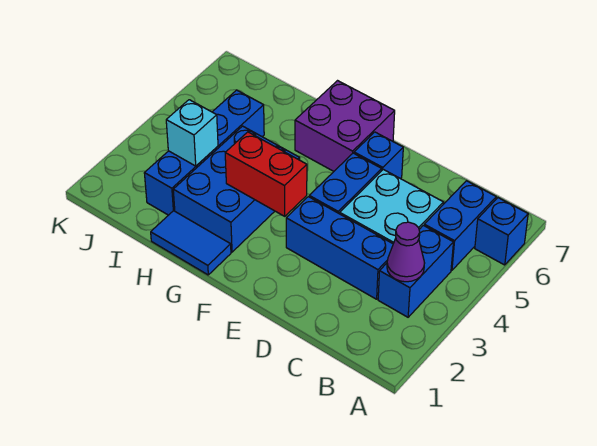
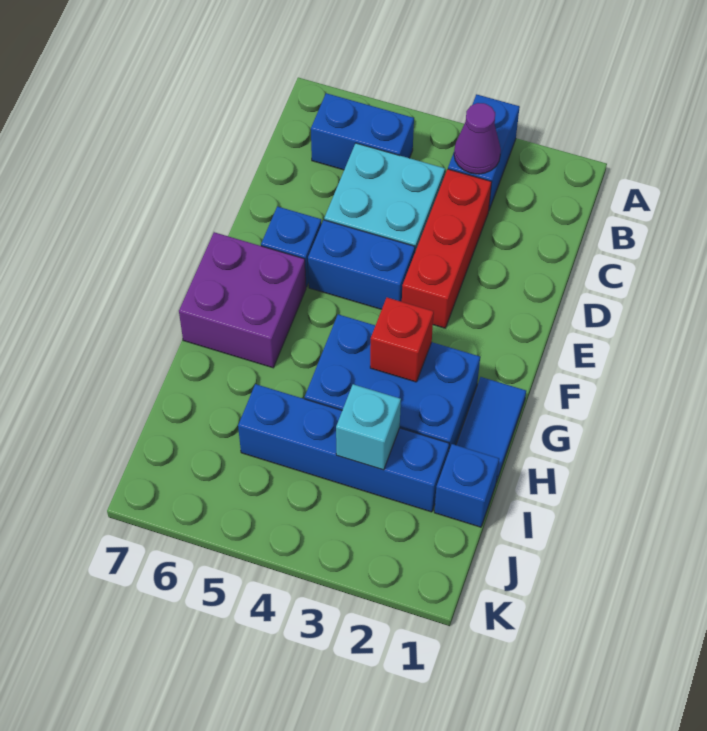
blue 1x1 brick [475,198,528,265] -> blue 1x1 brick moved to [434,444,499,527]
blue 1x2 brick [378,225,453,317] -> blue 1x2 brick turned to [448,94,520,210]
blue 1x3 brick [286,197,393,299] -> red 1x3 brick [402,169,491,328]
red 1x2 brick [225,132,307,216] -> red 1x1 brick [370,298,434,382]

